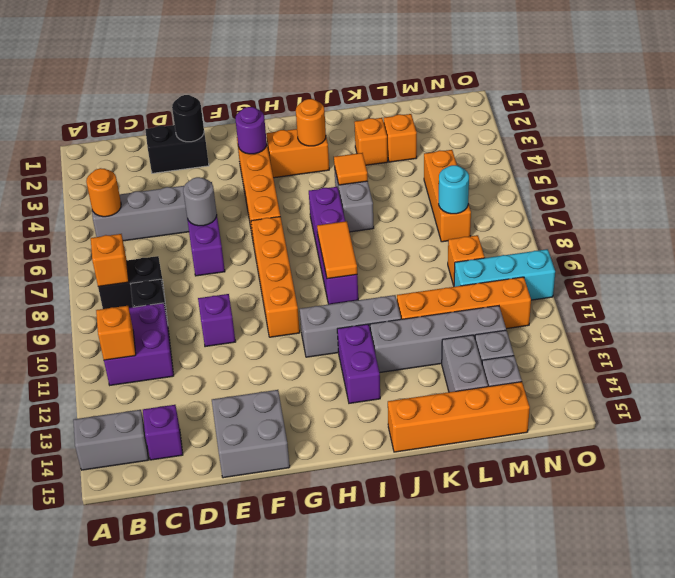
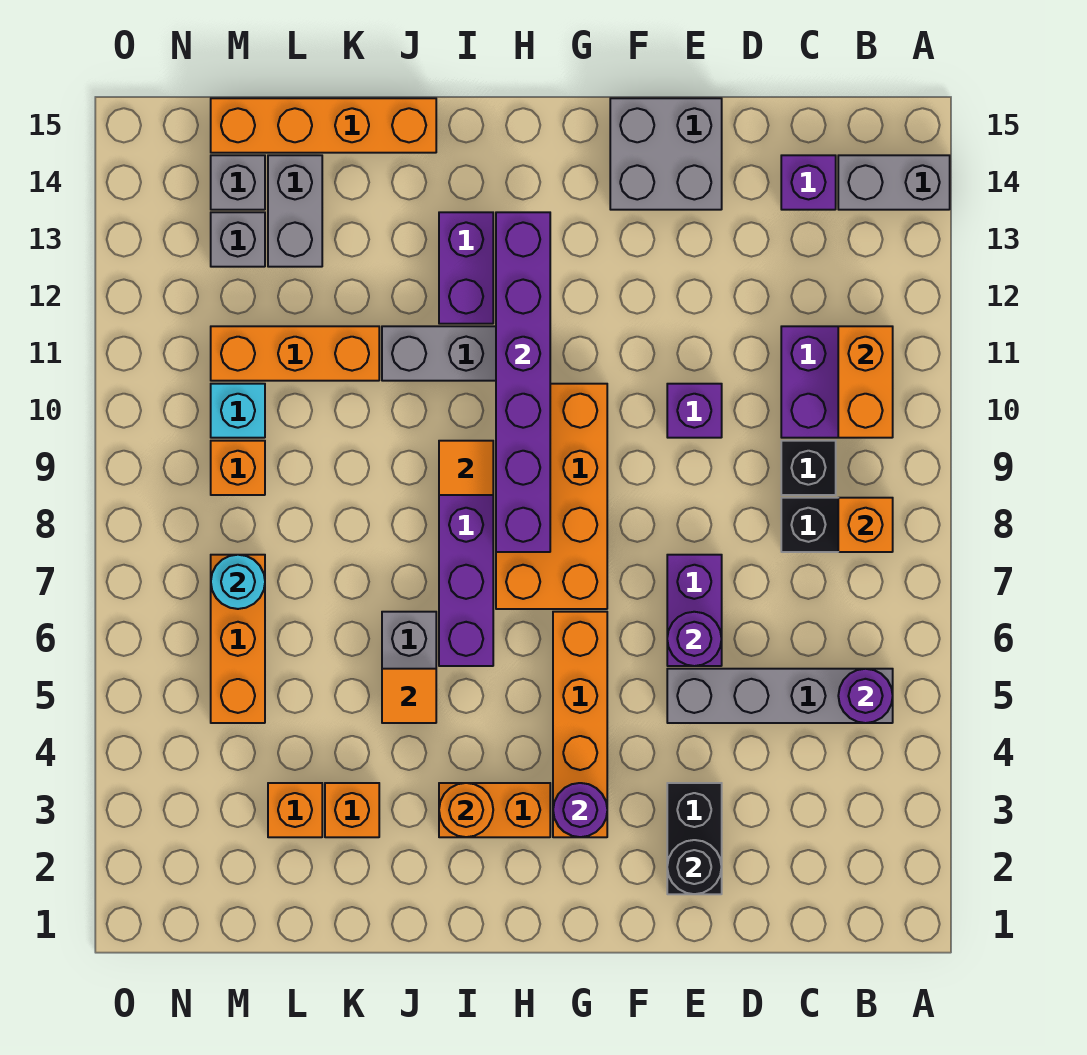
orange 1x1 round brick [86,168,121,217] -> purple 1x1 round brick [838,669,893,723]
orange 1x1 brick [96,306,136,360] -> orange 1x2 brick [838,326,893,438]
black 1x2 brick [145,125,209,173] -> black 1x2 brick turned to [667,783,722,894]
grey 1x1 round brick [183,177,217,226] -> purple 1x1 round brick [667,612,722,666]
orange 1x4 brick [251,217,300,337] -> orange 2x4 brick [496,384,607,609]
none -> purple 1x6 brick [496,212,550,552]
orange 1x2 tile [317,221,357,279] -> orange 1x1 tile [439,441,493,495]
grey 1x4 brick [370,306,506,372] -> none
orange 1x4 brick [397,277,531,329] -> orange 1x3 brick [211,326,379,381]
cyan 1x3 brick [454,249,555,300] -> cyan 1x1 brick [211,384,265,438]

